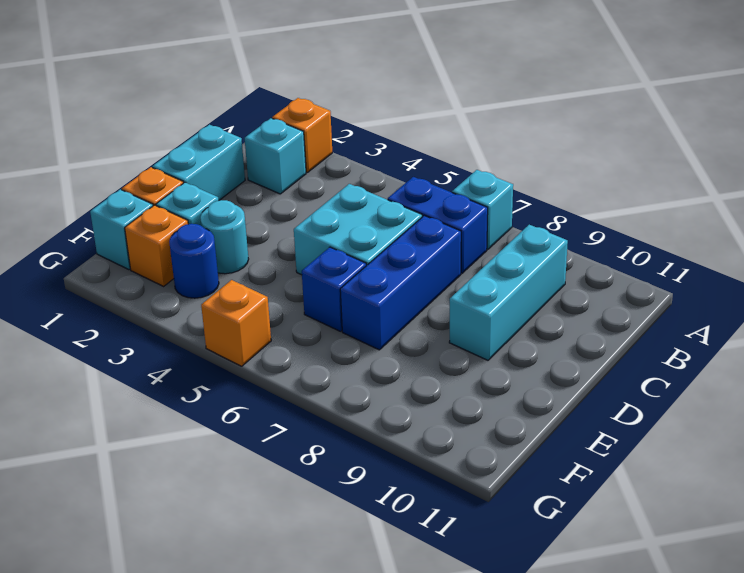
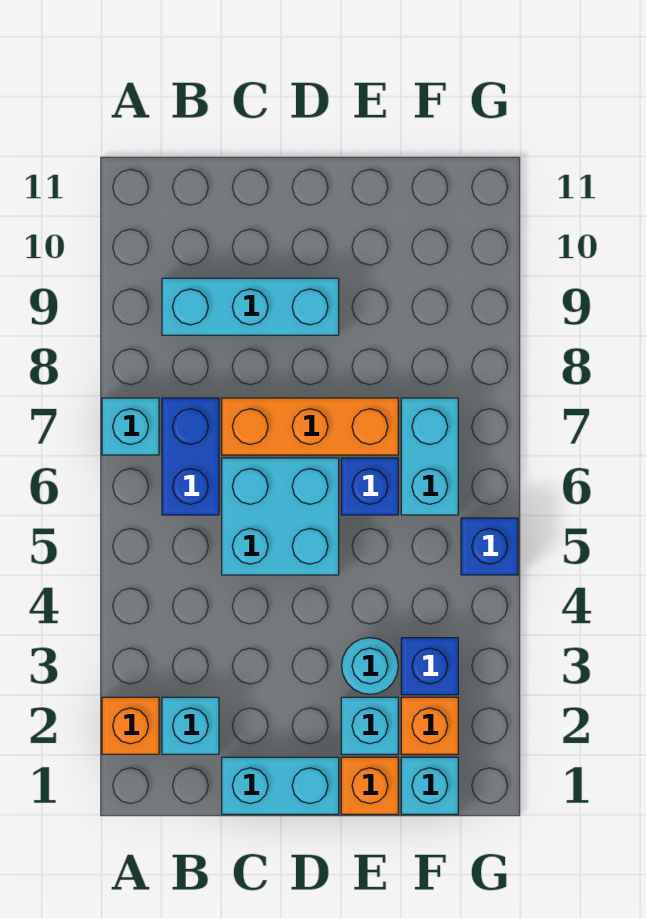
blue 1x3 brick [340,216,461,350] -> orange 1x3 brick [222,398,398,455]
blue 1x1 round brick [169,224,219,298] -> blue 1x1 brick [401,638,458,695]
none -> cyan 1x2 brick [401,398,458,515]
orange 1x1 brick [201,280,271,366] -> blue 1x1 brick [461,518,518,575]

